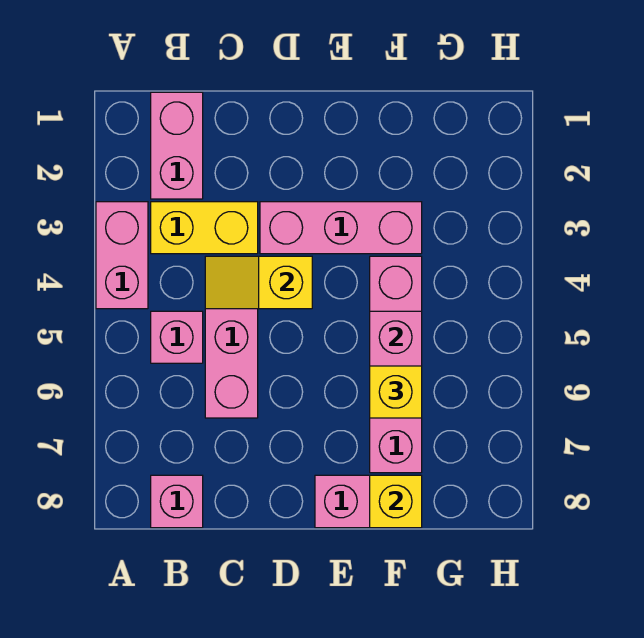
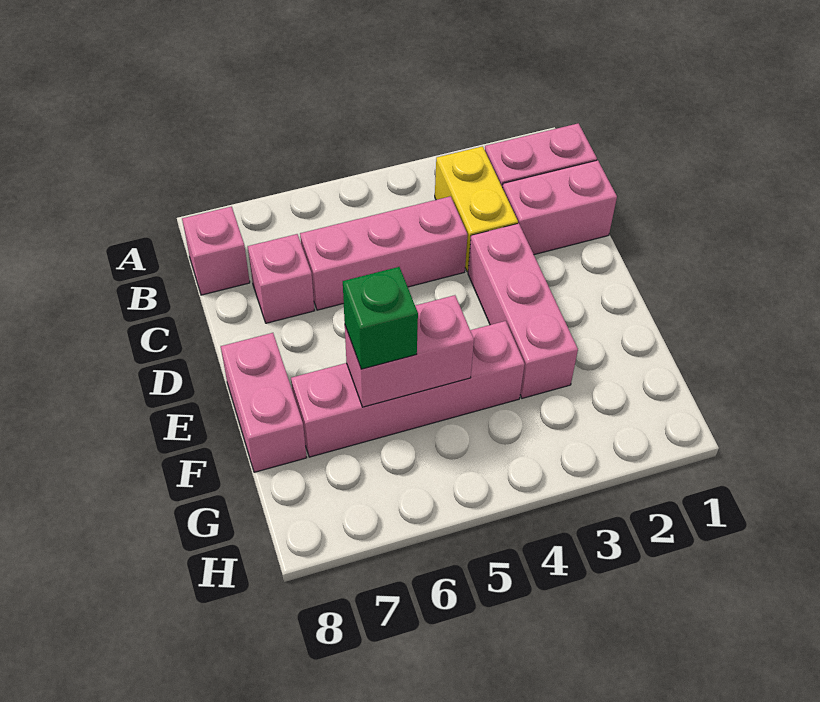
pink 1x2 brick [96,202,148,309] -> pink 1x2 brick moved to [502,160,617,255]
pink 1x1 brick [151,311,203,363] -> pink 1x1 brick moved to [248,234,315,323]
yellow 1x2 slope [205,256,312,309] -> none
yellow 1x1 brick [370,366,422,418] -> green 1x1 brick [343,267,418,369]
yellow 1x1 brick [370,475,422,528] -> none

